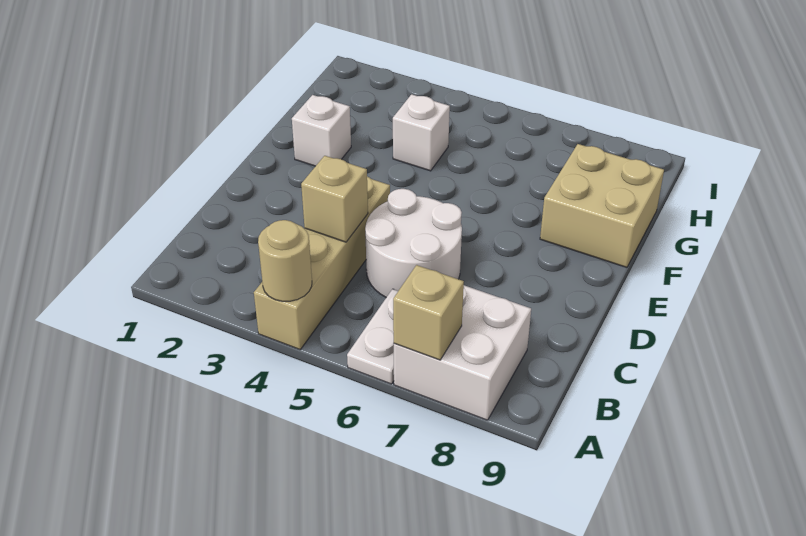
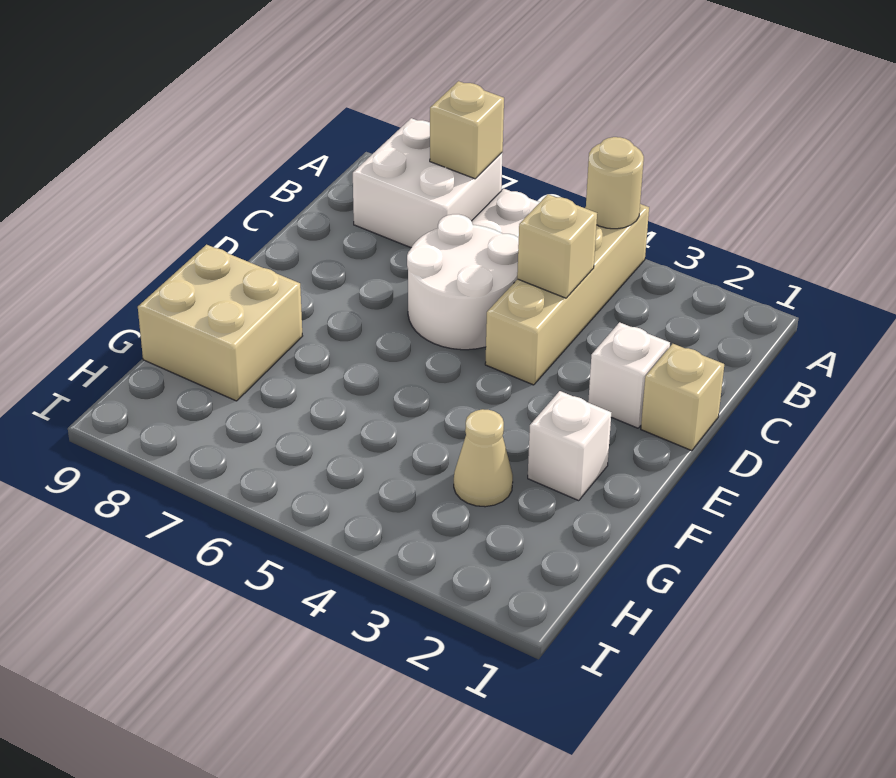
none -> tan 1x1 brick [641,344,724,451]
none -> tan 1x1 cone [454,409,513,507]
white 1x1 brick [393,94,450,171] -> white 1x1 brick moved to [588,322,670,428]

